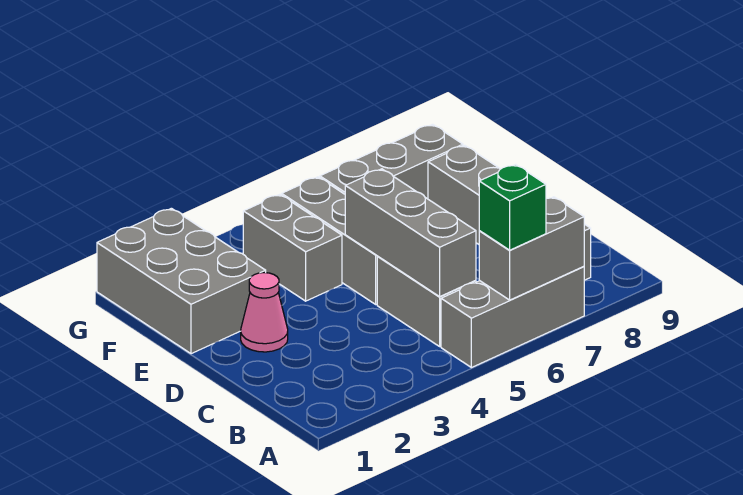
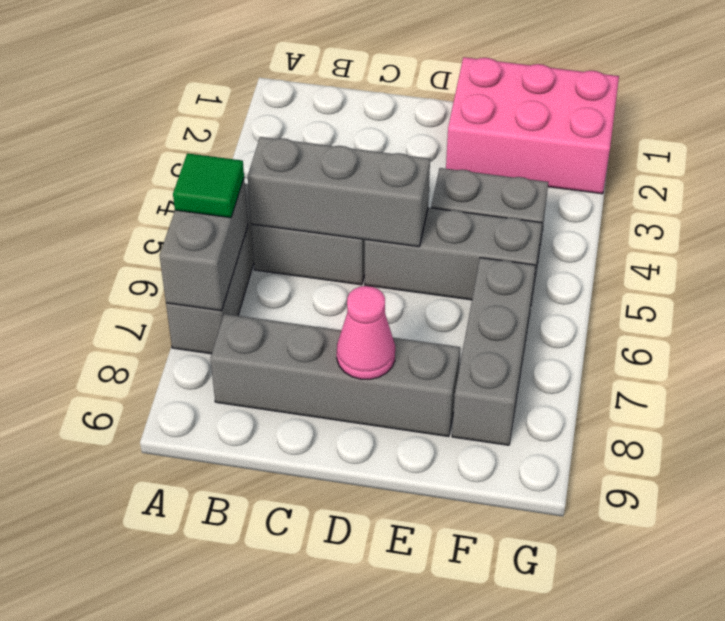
green 1x1 brick [479,164,546,250] -> green 1x1 tile [173,153,244,218]
pink 1x1 cone [241,273,288,352] -> pink 1x1 cone moved to [337,286,395,379]
grey 2x3 brick [97,208,266,354] -> pink 2x3 brick [446,57,619,194]

